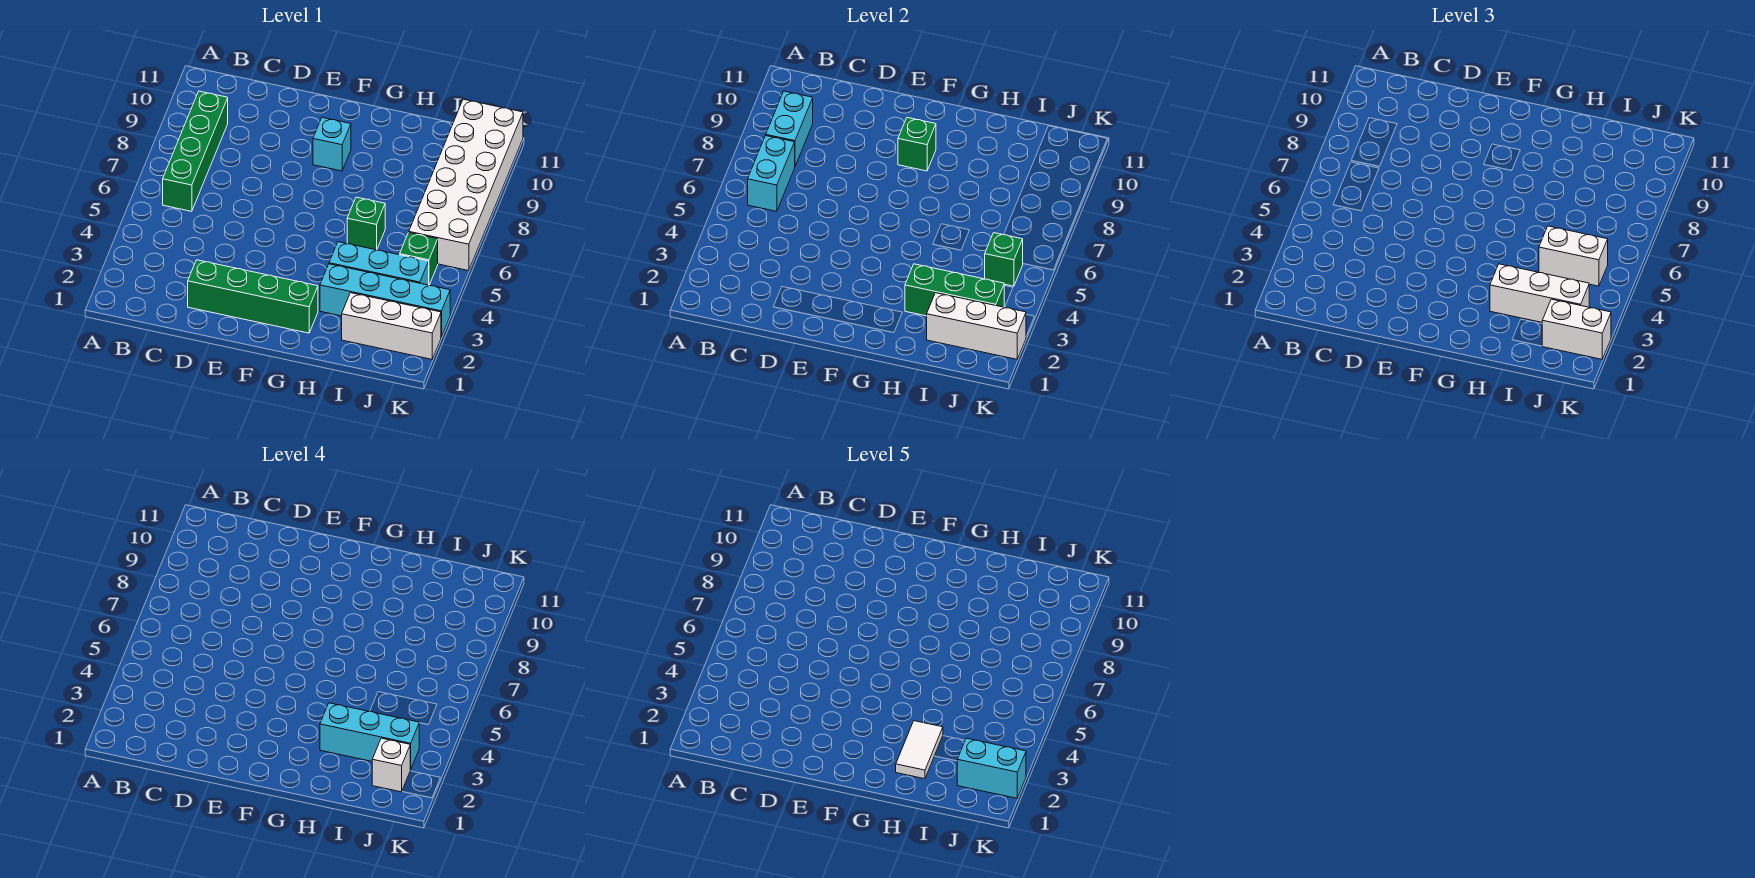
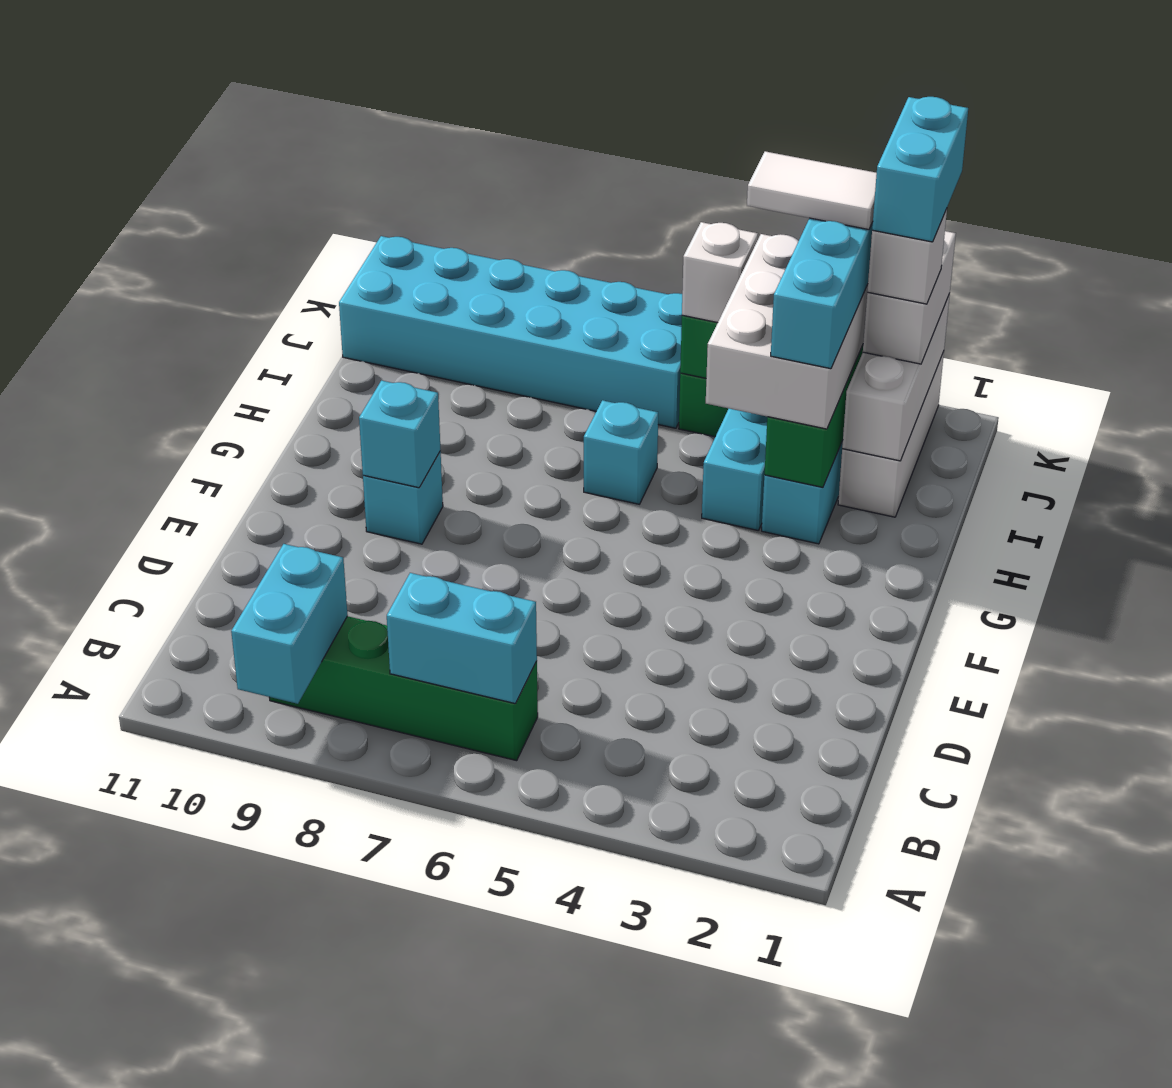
cyan 1x2 brick [766,91,813,166] -> cyan 1x2 brick turned to [231,544,348,704]
green 1x4 brick [188,260,318,333] -> none
green 1x1 brick [898,118,936,171] -> cyan 1x1 brick [359,381,440,488]
white 1x2 tile [896,721,943,779] -> white 1x2 tile moved to [747,151,877,230]
white 1x3 brick [1490,264,1589,322] -> white 2x3 brick [706,234,868,429]
green 1x1 brick [347,197,385,250] -> cyan 1x1 brick [584,400,658,504]
white 1x2 brick [1539,226,1608,286] -> white 1x1 brick [682,222,758,323]
white 2x6 brick [409,99,523,271] -> cyan 2x6 brick [339,236,682,428]

